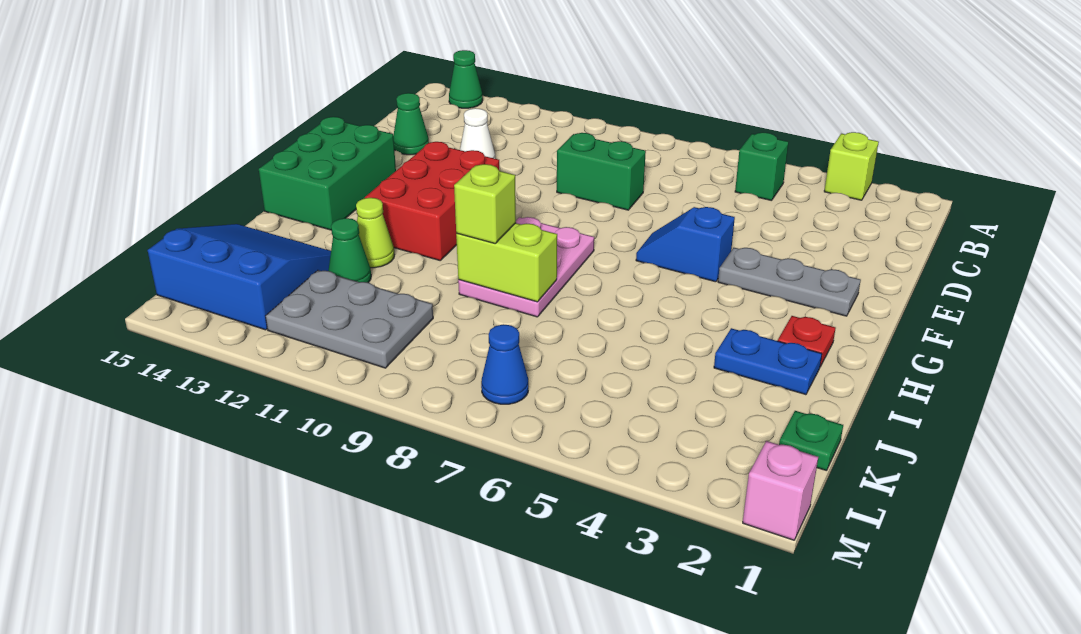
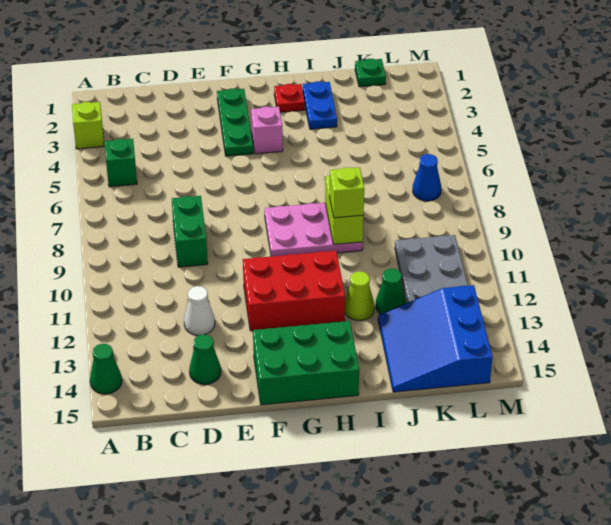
grey 1x3 plate [718,248,861,316] -> green 1x3 plate [217,88,253,156]
blue 1x2 slope [636,207,735,282] -> none
pink 1x1 brick [743,441,818,540] -> pink 1x1 brick moved to [251,107,283,154]

